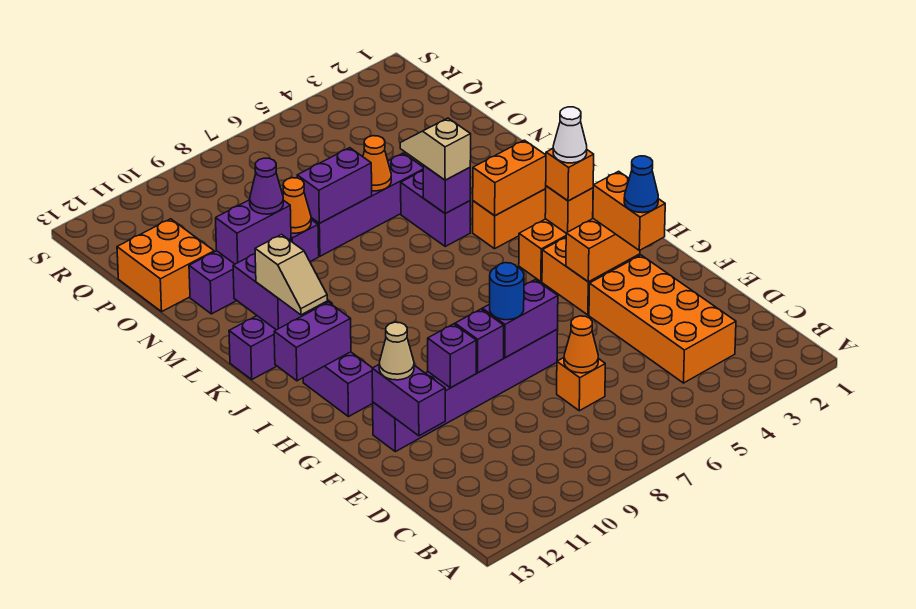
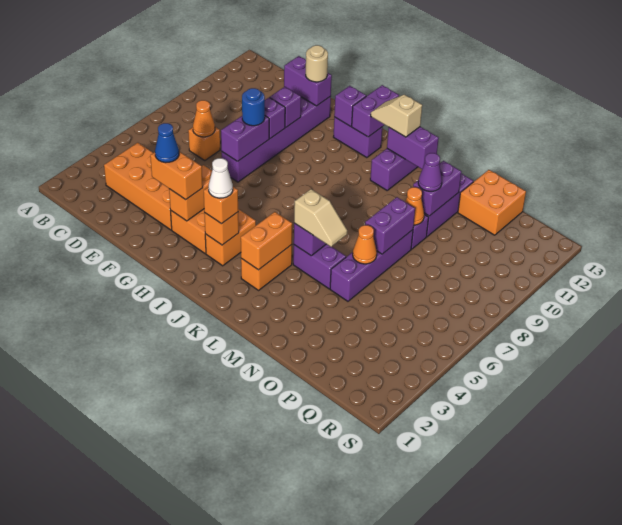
tan 1x1 cone [379,322,414,380] -> tan 1x1 round brick [306,45,328,82]
none -> purple 1x1 brick [334,86,366,126]

